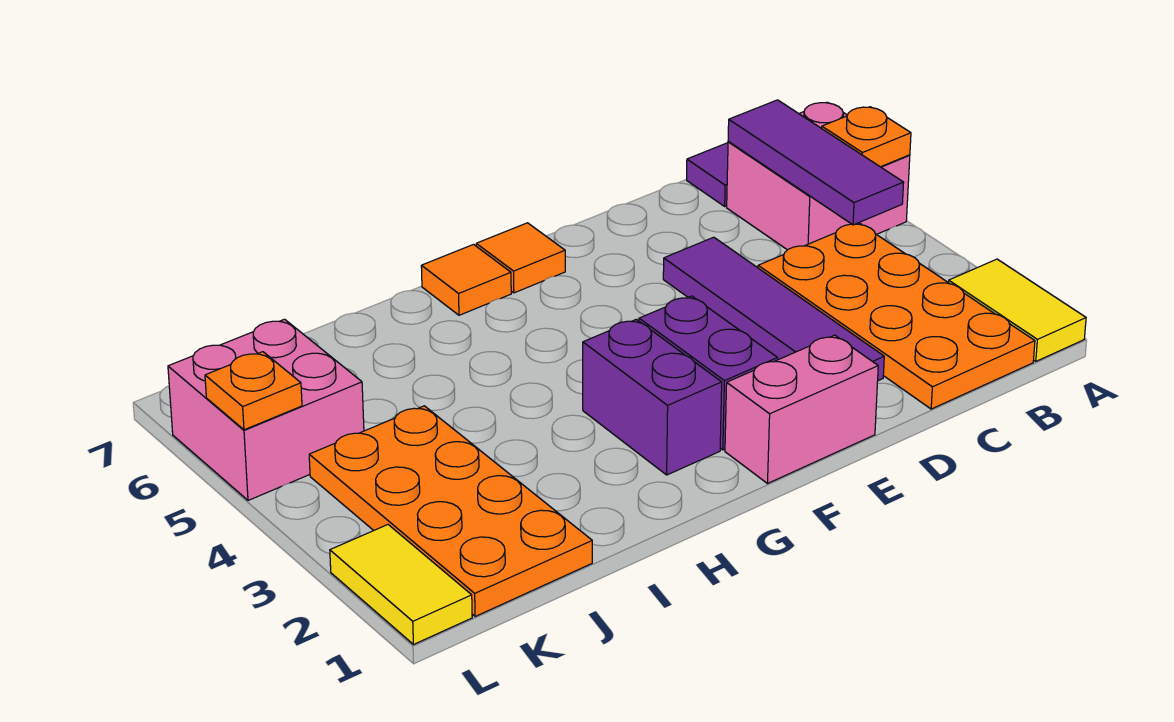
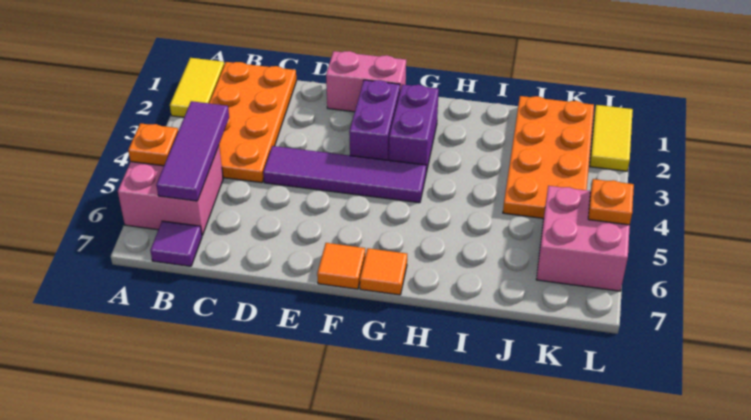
purple 1x4 tile [663,237,884,381] -> purple 1x4 tile turned to [263,146,426,203]

